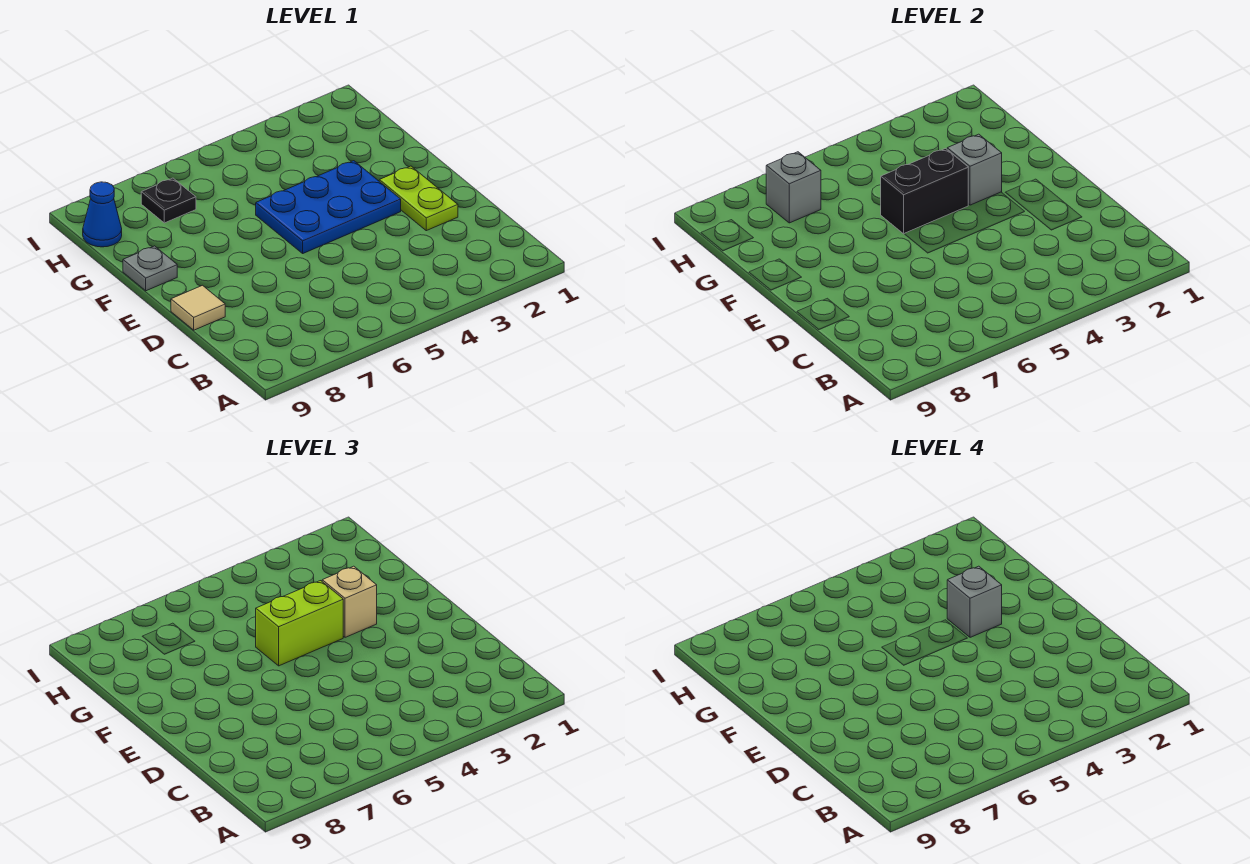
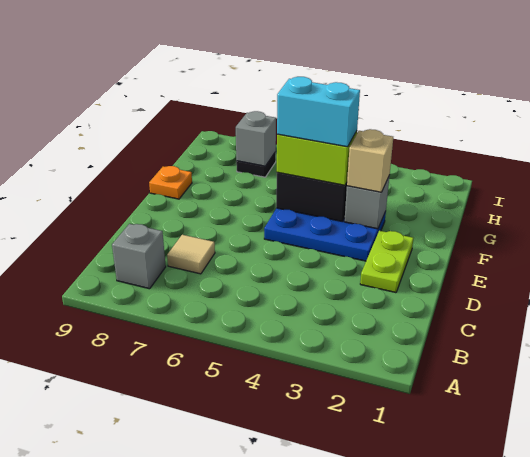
tan 1x1 tile [171,285,225,330] -> tan 1x1 tile moved to [167,235,215,274]
grey 1x1 brick [947,566,1002,637] -> grey 1x1 brick moved to [112,224,166,289]
none -> cyan 1x2 brick [277,77,360,147]
grey 1x1 plate [123,246,177,291] -> orange 1x1 plate [149,166,192,199]
blue 1x1 cone [83,182,122,247] -> none

